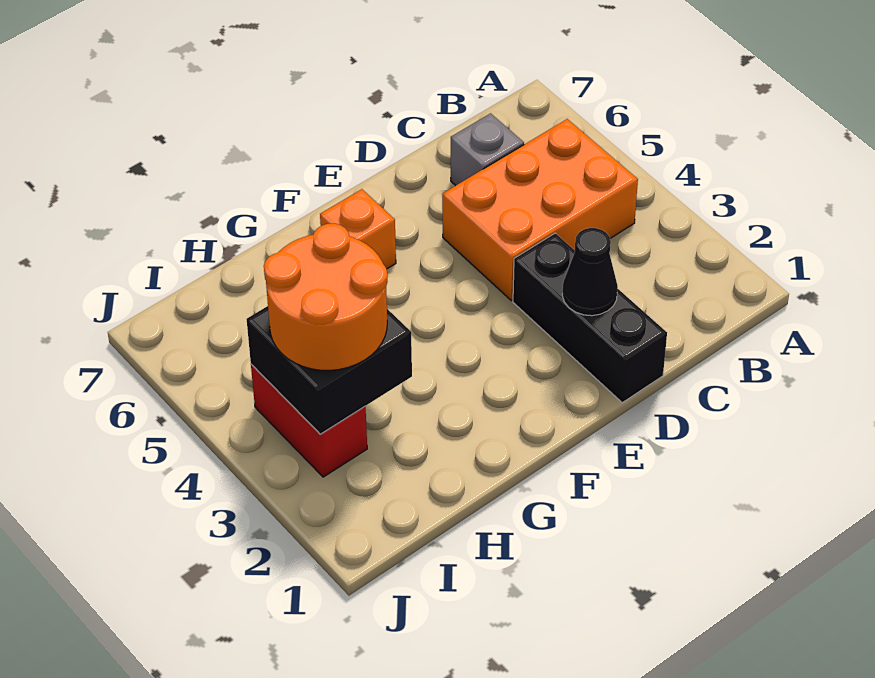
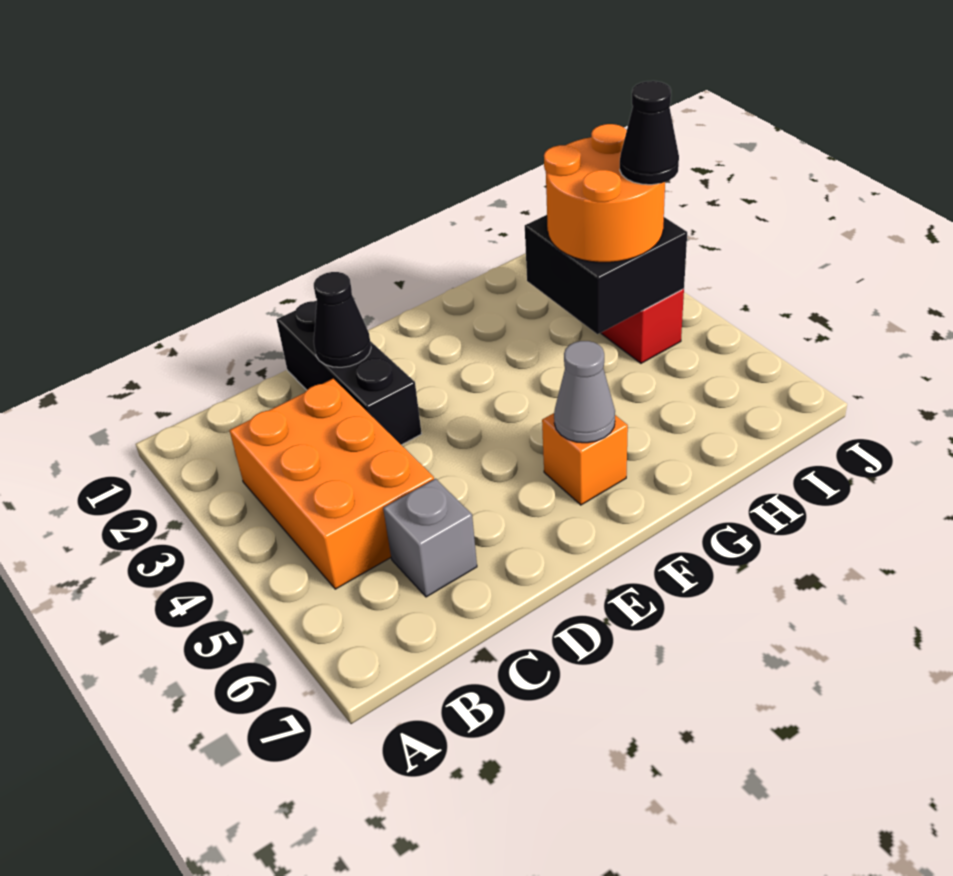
orange 2x3 brick [442,119,638,300] -> orange 2x3 brick turned to [230,379,434,589]
none -> grey 1x1 cone [554,341,615,443]
none -> black 1x1 cone [620,81,679,185]

